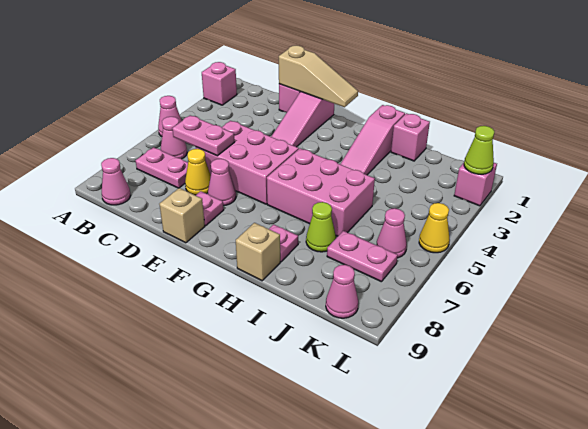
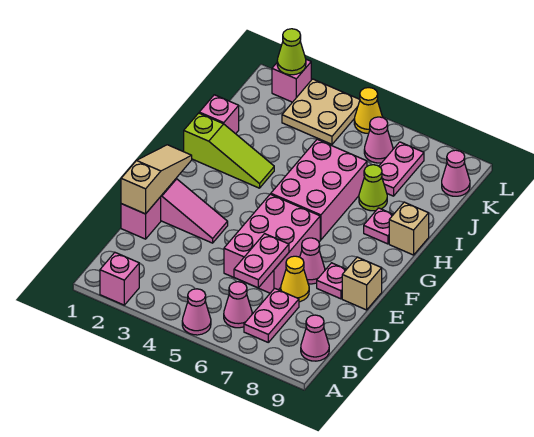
pink 1x3 slope [341,105,405,175] -> lime 1x3 slope [184,113,274,188]
none -> tan 2x2 plate [282,79,360,144]

